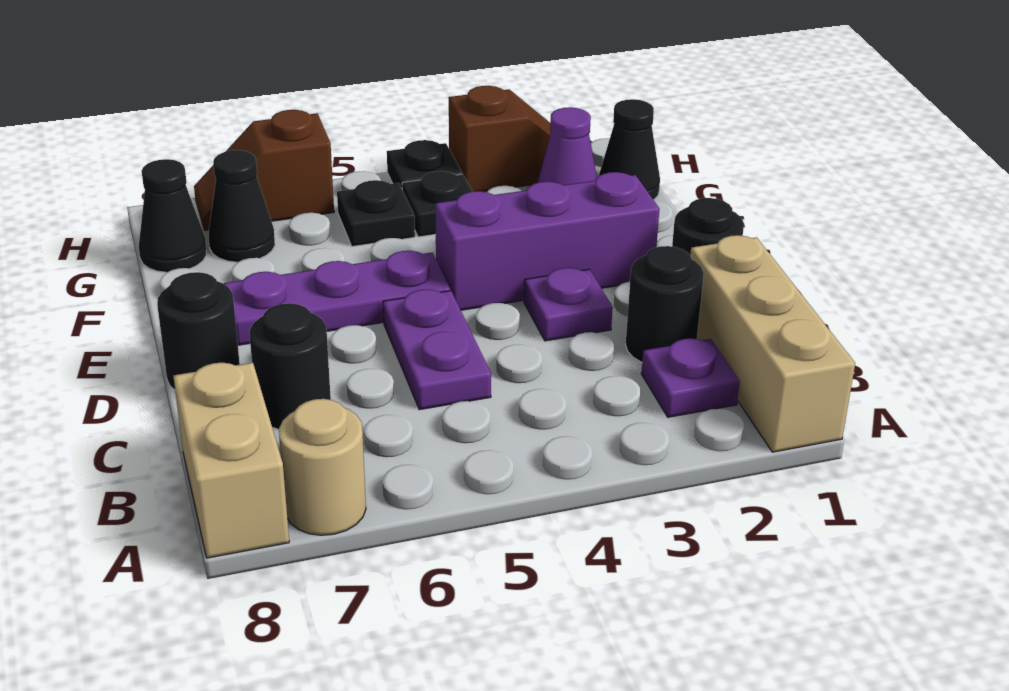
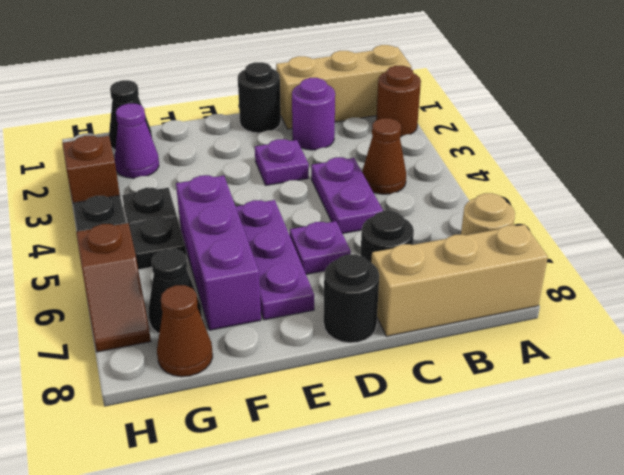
none -> brown 1x1 round brick [376,66,421,137]
tan 1x2 brick [173,363,289,558] -> tan 1x3 brick [371,224,548,336]
purple 1x1 plate [641,339,740,417] -> purple 1x1 plate moved to [290,221,351,274]
none -> brown 1x1 cone [362,118,406,194]
black 1x1 round brick [626,246,704,362] -> purple 1x1 round brick [292,78,335,150]
purple 1x2 plate [383,289,491,410] -> purple 1x2 plate turned to [311,157,383,234]
purple 1x3 brick [435,172,659,310] -> purple 1x3 brick moved to [176,175,261,330]
black 1x1 cone [139,159,206,272] -> brown 1x1 cone [157,285,213,377]

